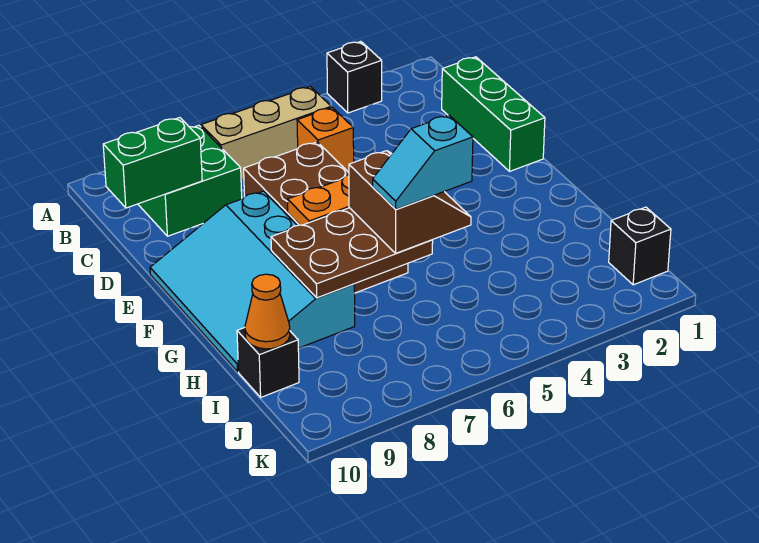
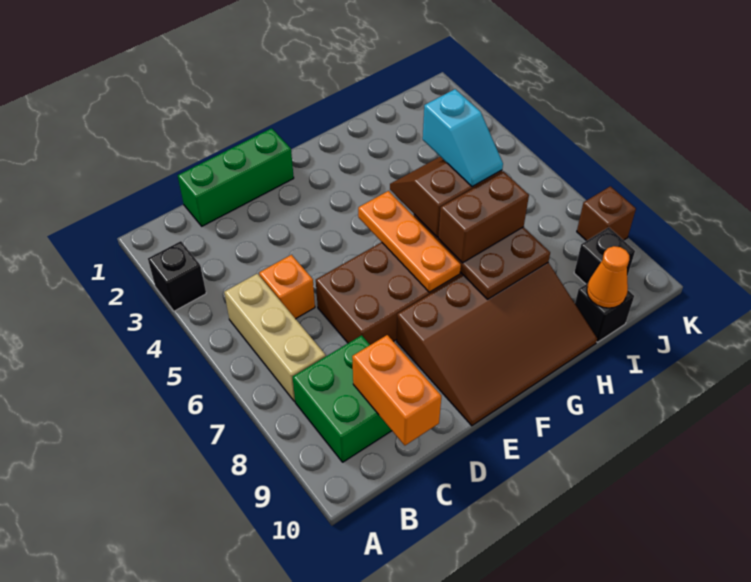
green 1x2 brick [103,118,202,208] -> orange 1x2 brick [352,335,441,445]
cyan 3x4 slope [150,191,355,372] -> brown 3x4 slope [397,263,597,426]
none -> brown 1x2 brick [438,171,529,263]
black 1x1 brick [609,207,671,285] -> black 1x1 brick moved to [574,227,635,284]
none -> brown 1x1 brick [577,186,636,241]

